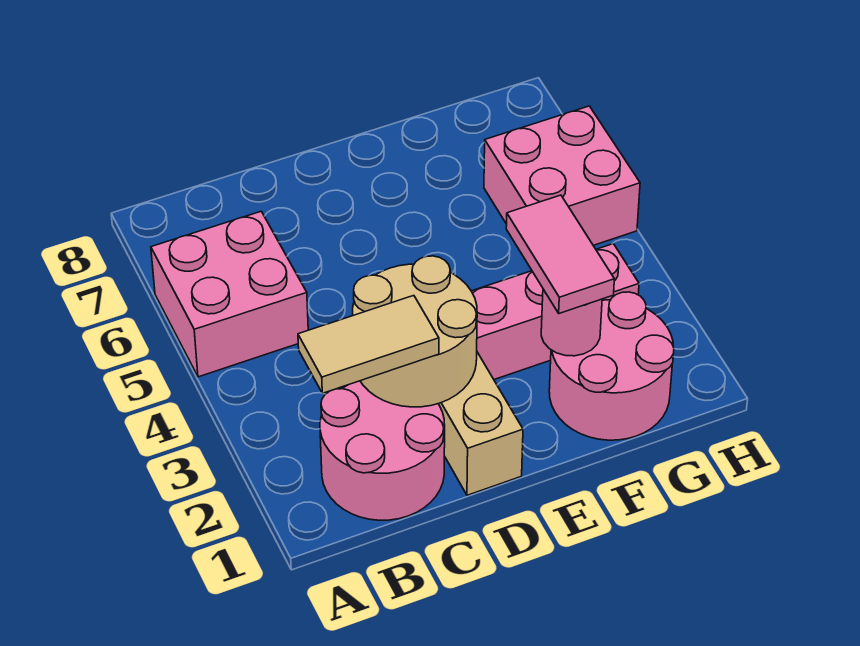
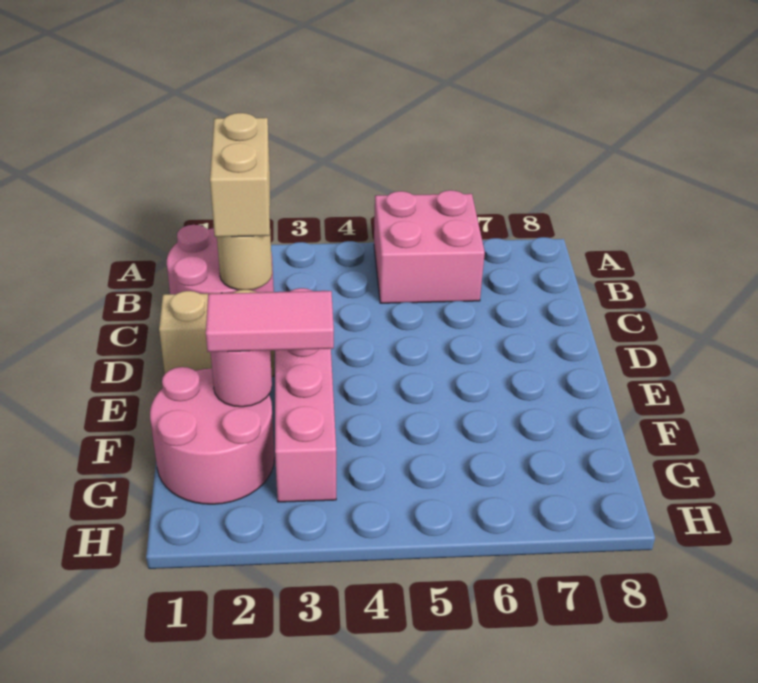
tan 1x2 tile [298,296,439,393] -> tan 1x2 brick [210,113,270,237]
tan 2x2 round brick [353,256,477,407] -> tan 1x1 round brick [217,236,272,290]
pink 2x2 brick [484,106,640,245] -> none

